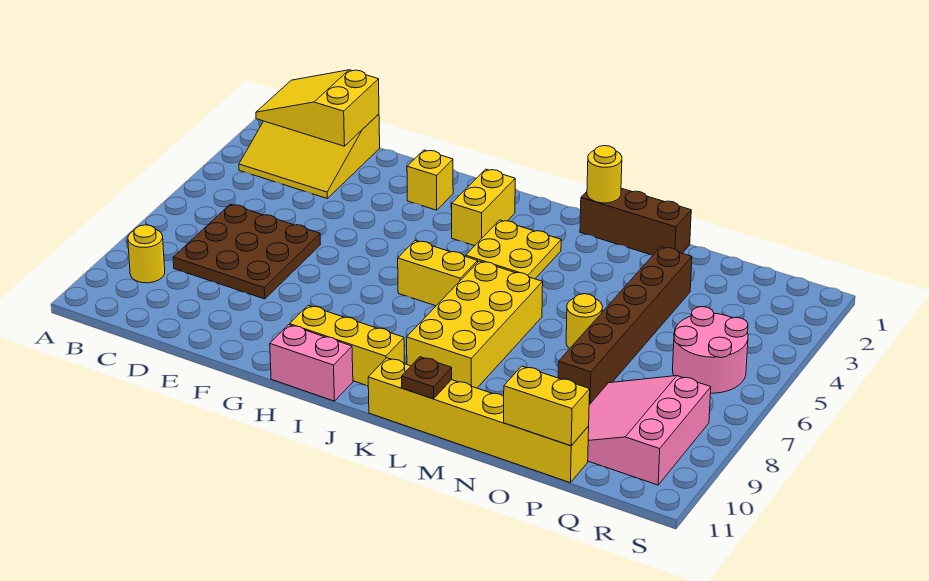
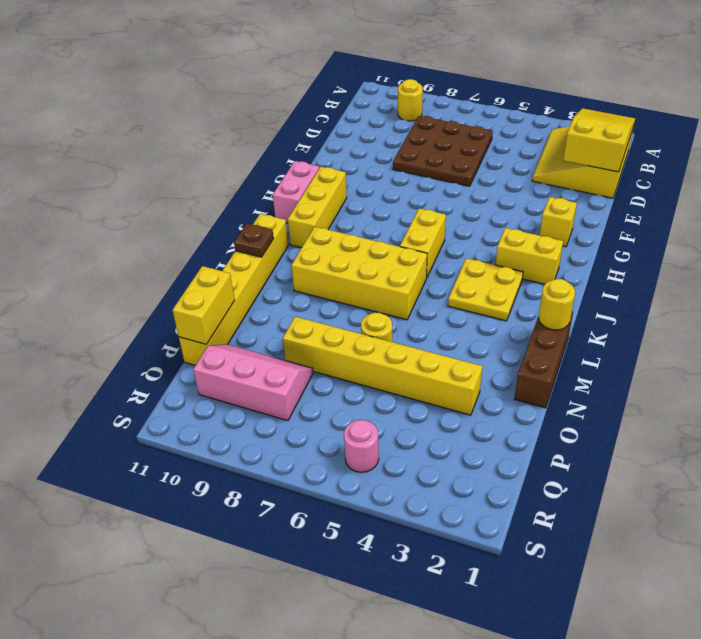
brown 1x6 brick [558,247,692,405] -> yellow 1x6 brick [283,317,482,415]
pink 3x3 slope [588,376,711,485] -> pink 2x3 slope [193,344,313,421]
pink 2x2 round brick [673,307,748,393] -> pink 1x1 round brick [344,420,379,472]

